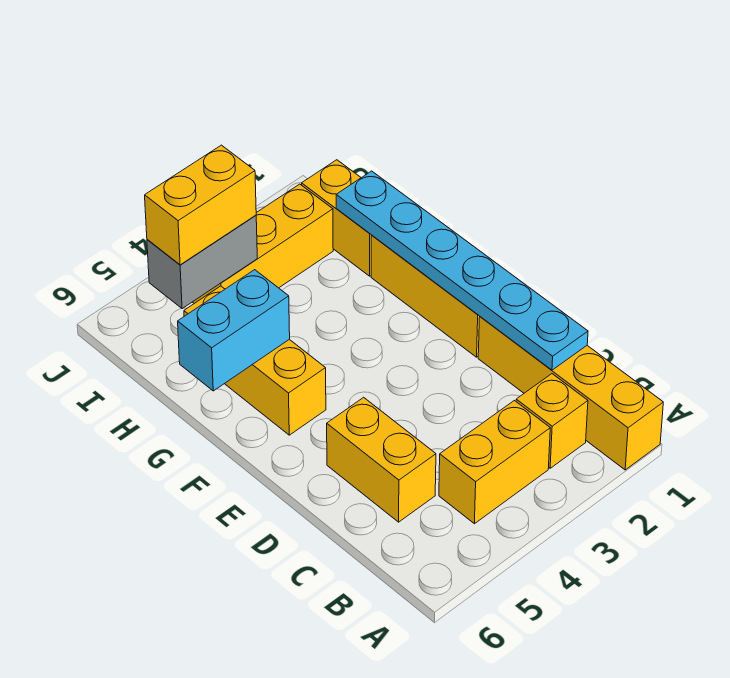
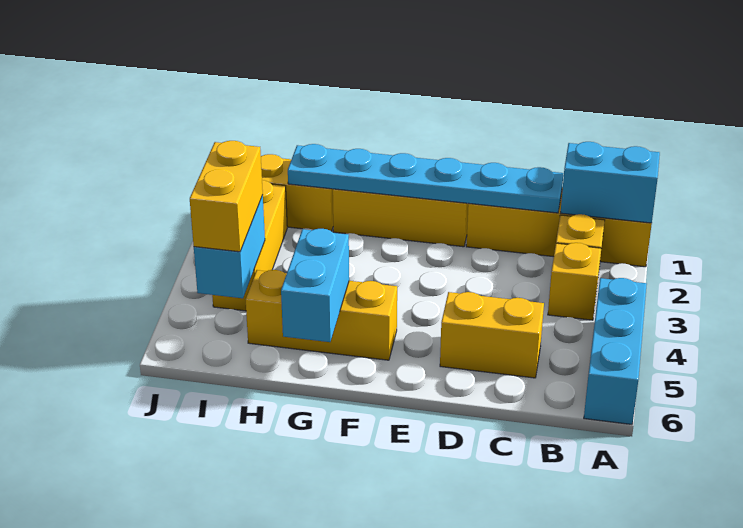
none -> cyan 1x2 brick [561,142,660,223]
none -> cyan 1x3 brick [584,278,647,424]
yellow 1x2 brick [439,401,550,524] -> yellow 1x1 brick [548,243,601,320]
grey 1x2 brick [147,215,257,309] -> cyan 1x2 brick [194,196,265,298]

